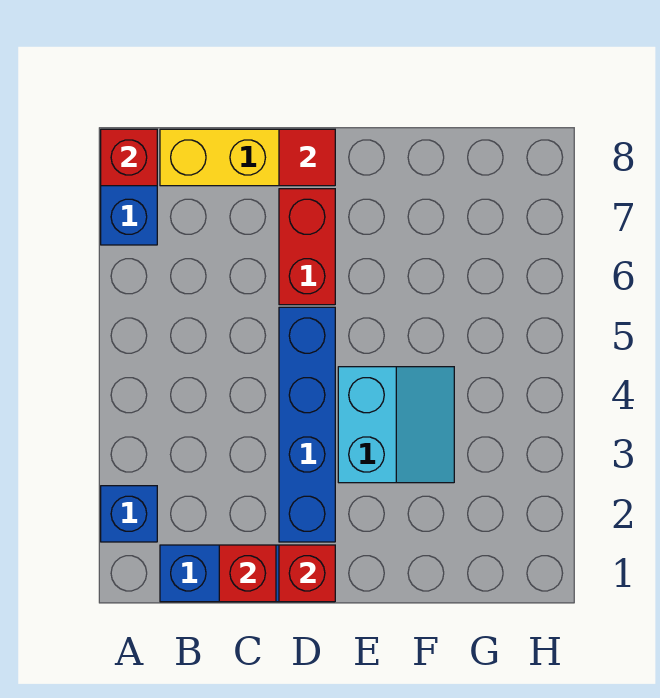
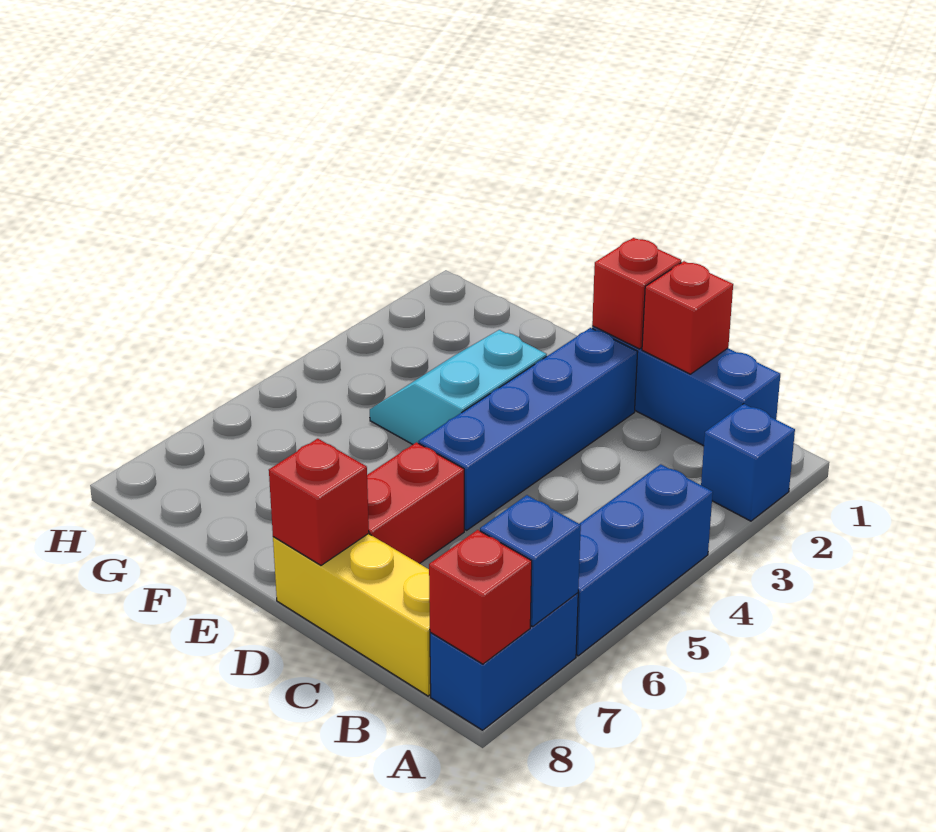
none -> blue 1x3 brick [576,464,713,656]
none -> blue 1x1 brick [480,495,581,627]
red 1x1 tile [279,129,335,186] -> red 1x1 brick [269,439,369,565]

